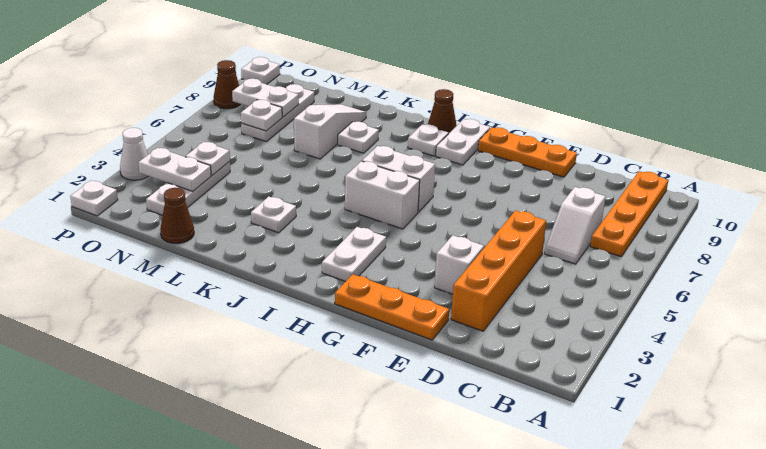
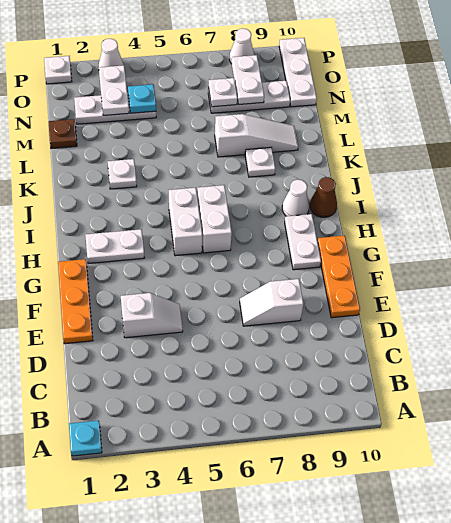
none -> cyan 1x1 plate [69,420,102,456]
orange 1x4 plate [590,171,668,257] -> none
white 1x2 slope [545,187,606,264] -> white 1x2 slope moved to [240,279,303,326]
orange 1x4 brick [451,211,546,331] -> none
white 1x2 plate [436,119,490,165] -> white 1x2 plate turned to [285,214,321,270]
white 1x1 plate [408,124,448,156] -> white 1x1 cone [282,180,309,216]
brown 1x1 cone [160,188,194,244] -> brown 1x1 plate [49,119,77,149]
white 1x1 plate [185,142,230,175] -> cyan 1x1 plate [128,84,156,113]
brown 1x1 cone [214,60,241,109] -> white 1x1 cone [229,28,254,64]
white 1x1 plate [241,57,280,84] -> white 1x3 plate [279,38,317,107]

